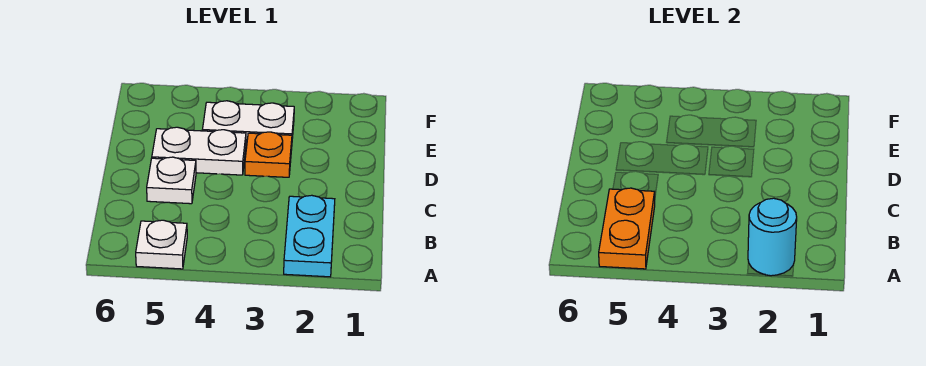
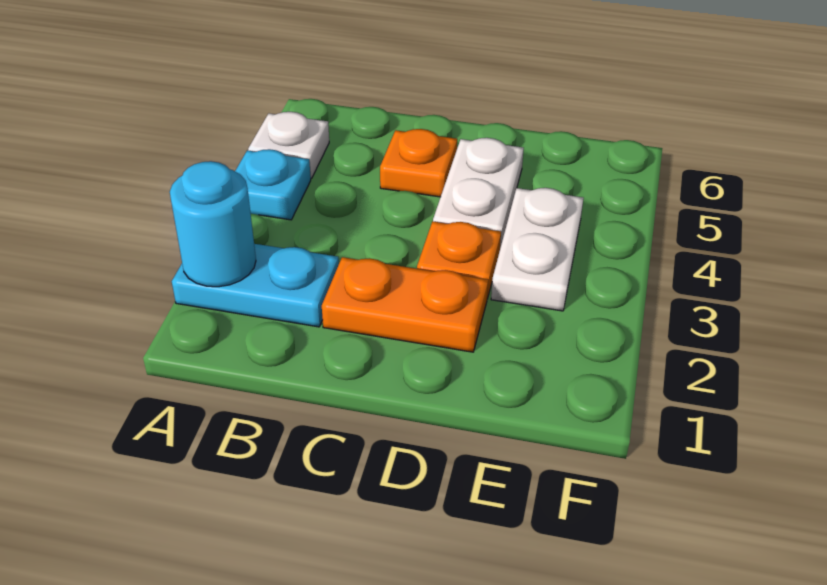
none -> cyan 1x1 plate [235,149,311,220]
orange 1x2 plate [599,188,655,269] -> orange 1x2 plate moved to [322,257,488,352]
white 1x1 plate [147,157,196,204] -> orange 1x1 plate [380,129,457,197]

